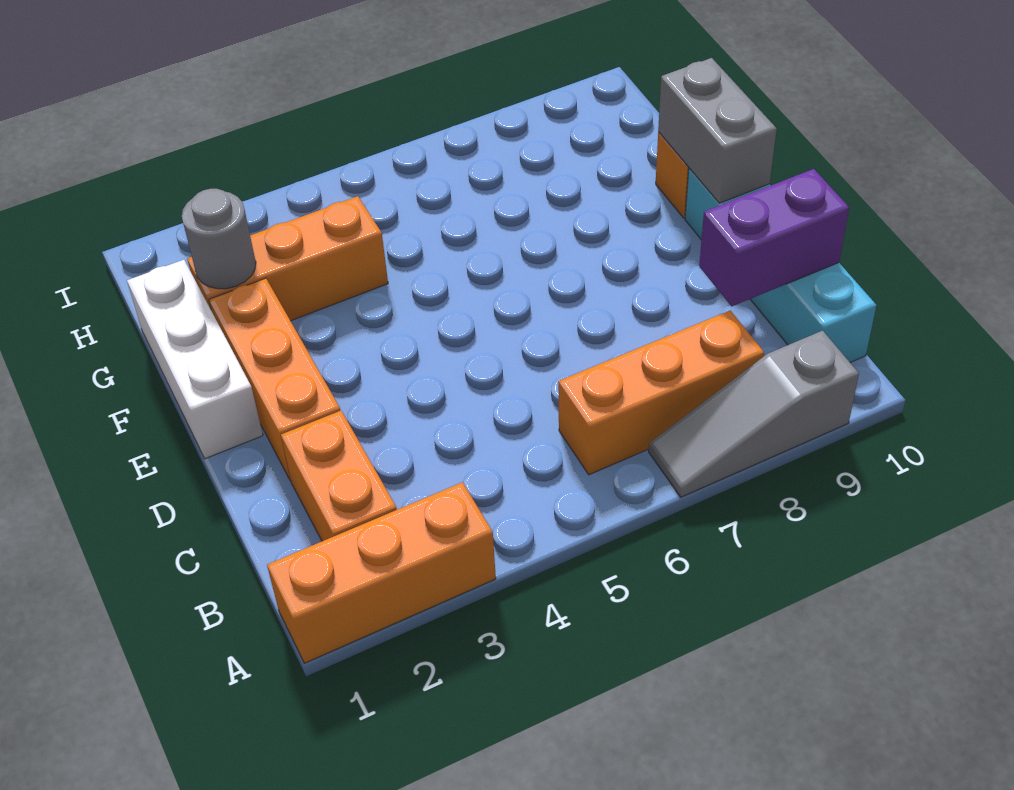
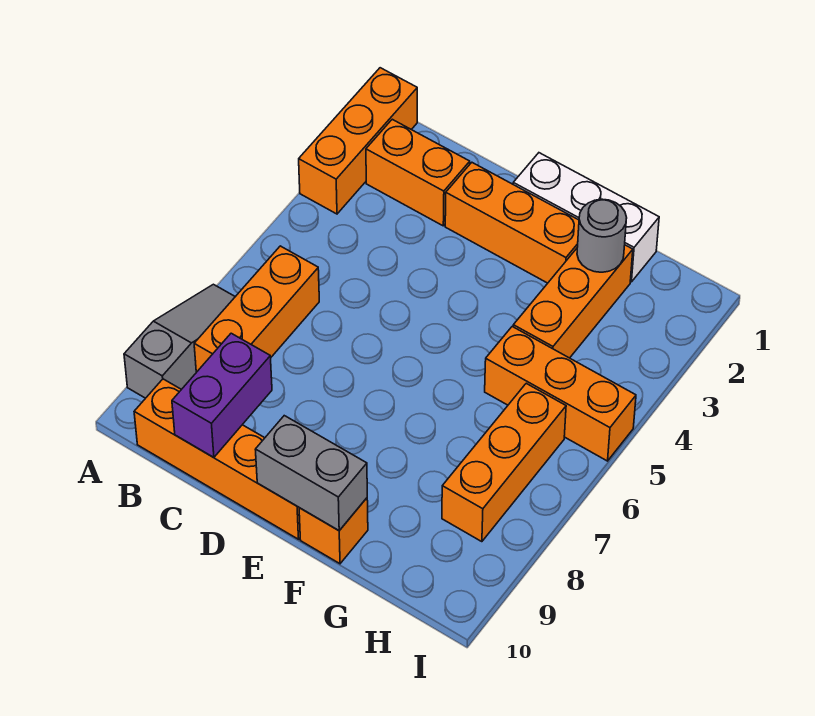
cyan 1x4 brick [685,168,876,362] -> orange 1x4 brick [134,379,300,539]
none -> orange 1x3 brick [485,327,636,461]
none -> orange 1x3 brick [442,383,566,542]

